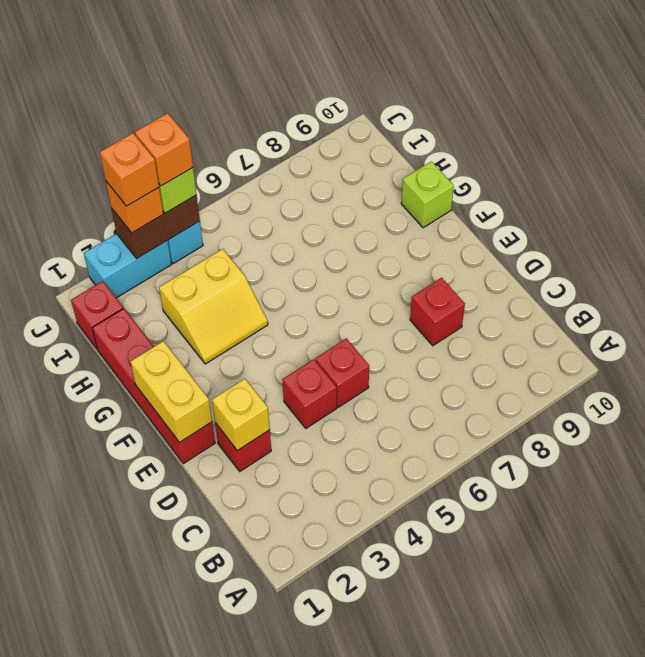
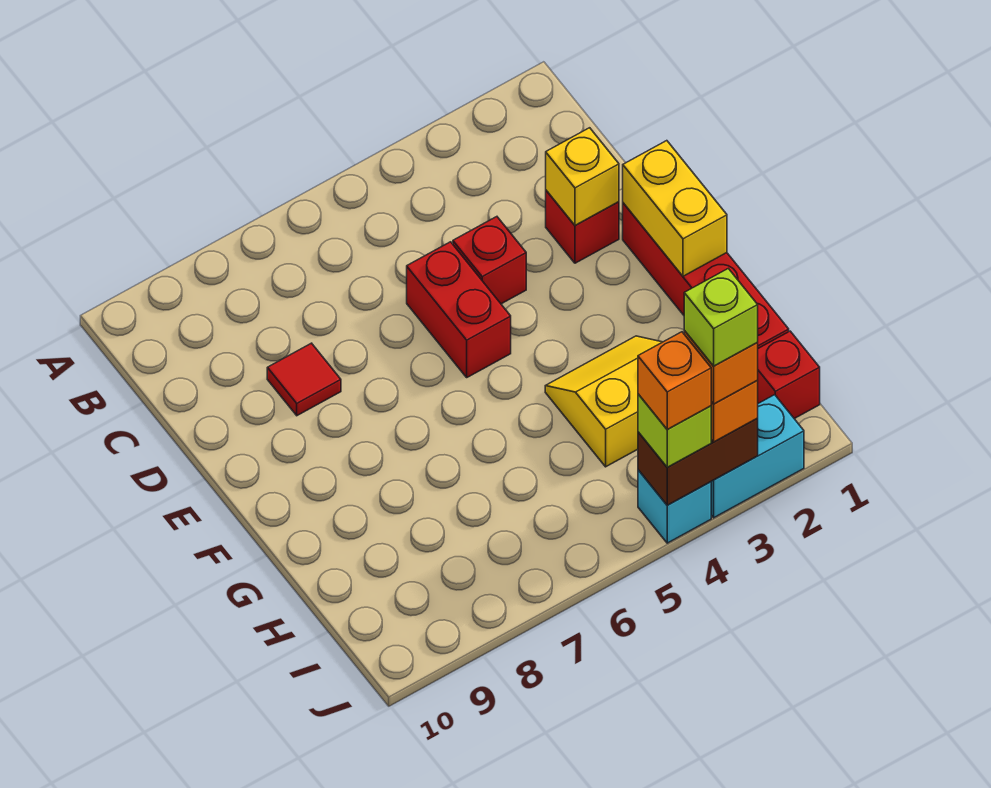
red 1x1 brick [315,338,369,407] -> red 1x2 brick [407,242,511,377]
red 1x1 brick [410,278,465,346] -> red 1x1 tile [267,343,341,416]
lime 1x1 brick [401,161,454,228] -> lime 1x1 brick moved to [684,269,758,366]

